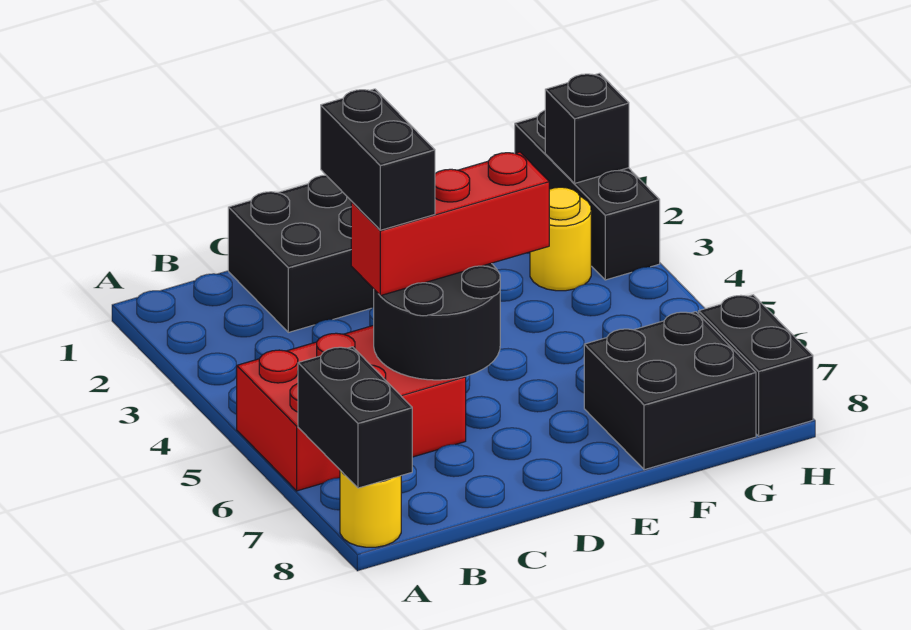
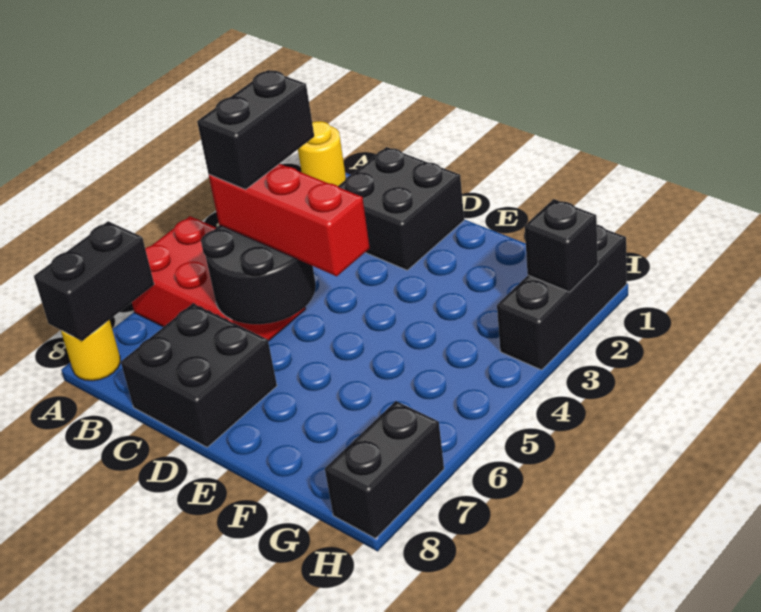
black 2x2 brick [584,312,756,470] -> black 2x2 brick moved to [121,304,277,447]
yellow 1x1 round brick [530,187,591,291] -> yellow 1x1 round brick moved to [298,121,346,186]

